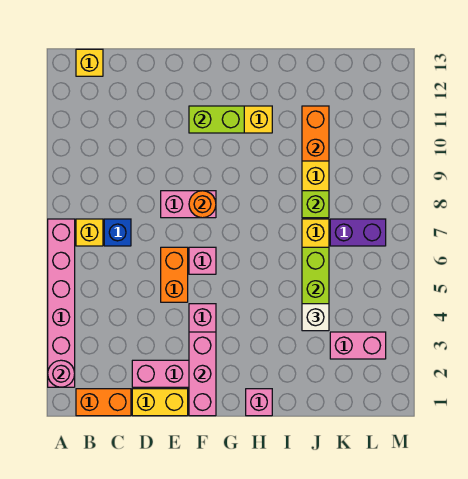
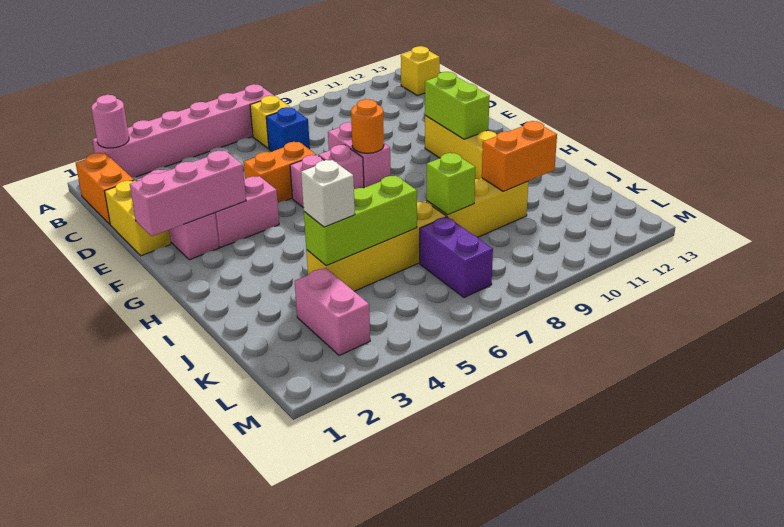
pink 1x1 brick [246,389,272,416] -> pink 1x1 brick moved to [319,145,364,189]

